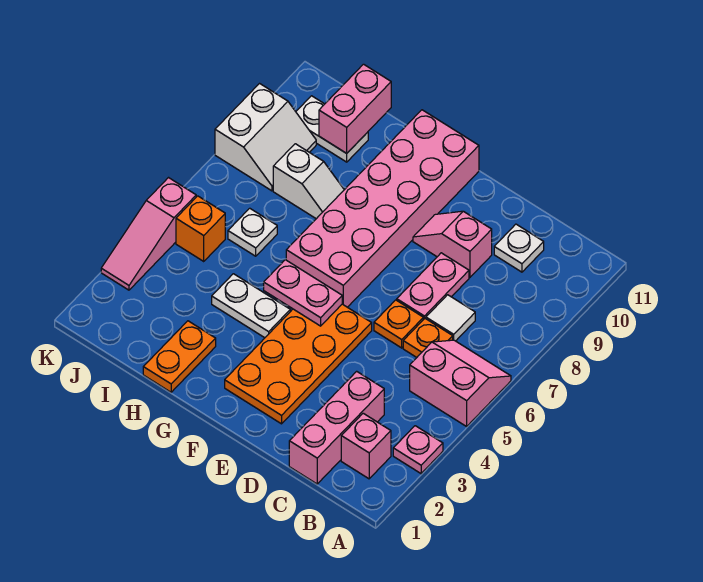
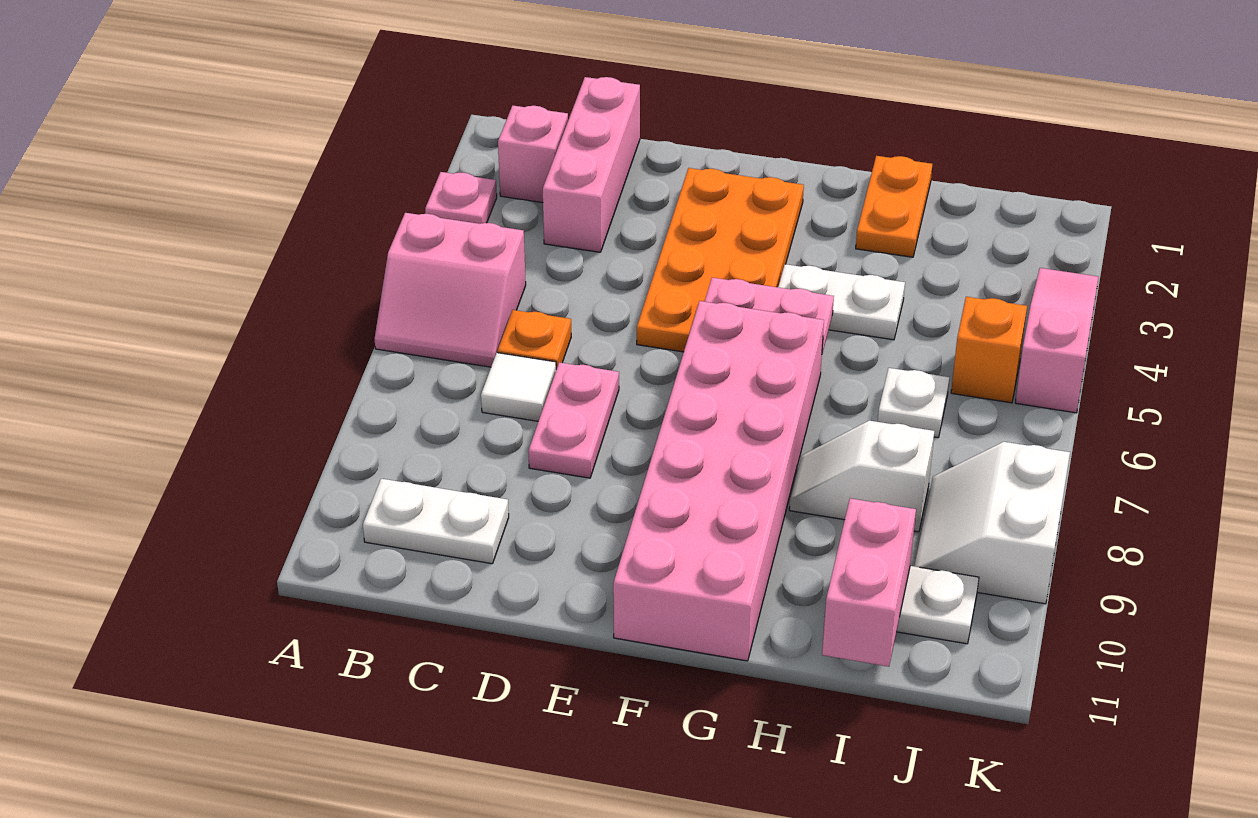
white 1x1 plate [494,224,544,272] -> white 1x2 plate [363,479,509,564]
orange 1x1 plate [374,300,423,348] -> none
pink 1x2 slope [413,211,492,277] -> none

